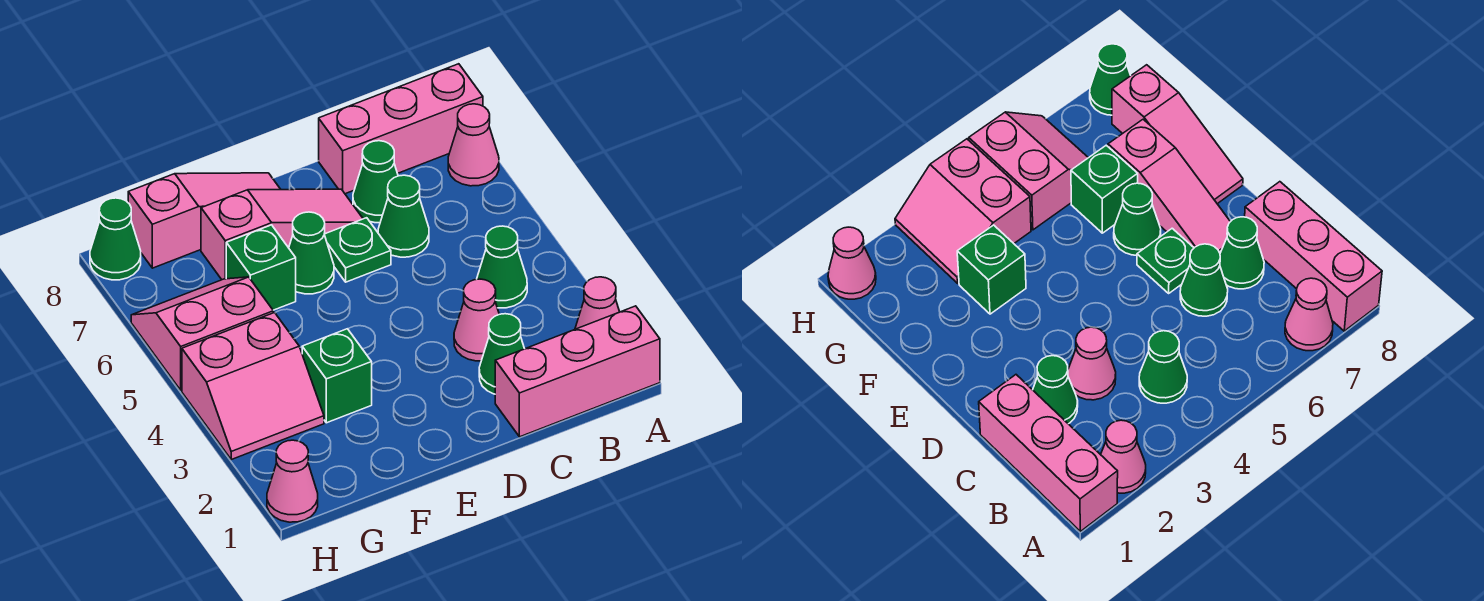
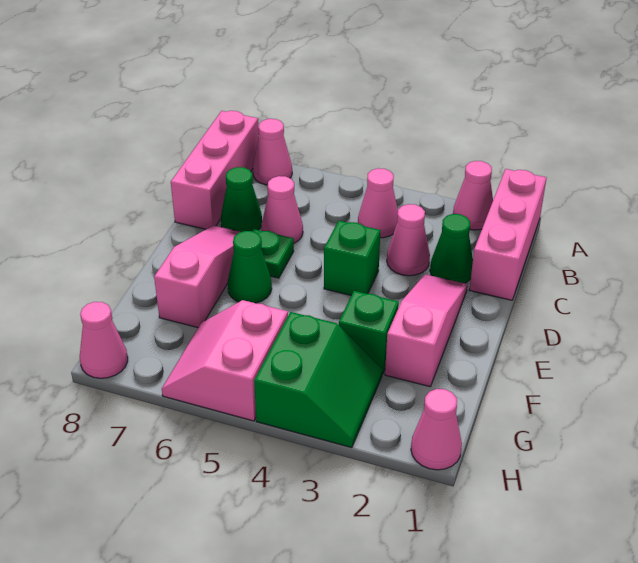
green 1x1 cone [477,226,527,308] -> pink 1x1 cone [358,168,398,238]
green 1x1 cone [378,175,429,257] -> pink 1x1 cone [261,176,303,243]
pink 1x3 slope [128,173,281,268] -> pink 1x3 slope moved to [385,274,467,387]
green 1x1 brick [226,225,296,310] -> green 1x1 brick moved to [324,221,380,295]
pink 2x2 slope [182,313,324,460] -> green 2x2 slope [254,312,382,448]
green 1x1 cone [90,198,141,280] -> pink 1x1 cone [80,302,128,378]

